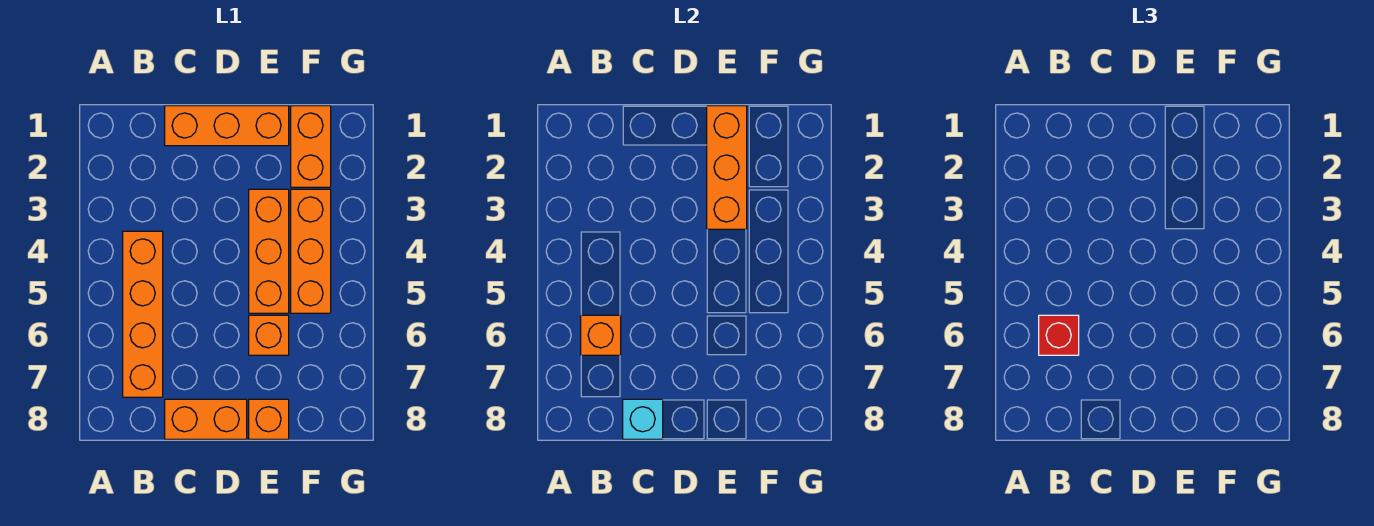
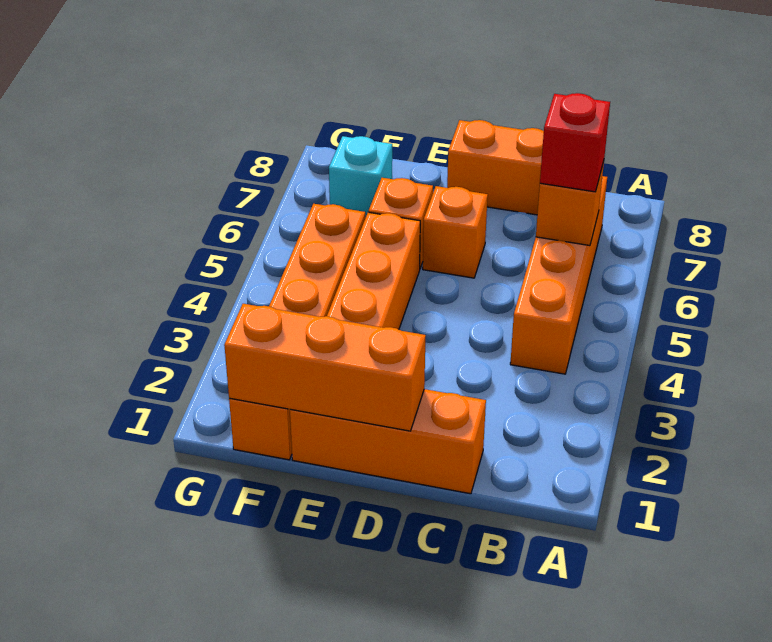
cyan 1x1 brick [623,399,663,439] -> cyan 1x1 brick moved to [329,136,392,218]
orange 1x3 brick [707,106,747,229] -> orange 1x3 brick turned to [224,304,426,431]
orange 1x1 brick [249,399,289,439] -> orange 1x1 brick moved to [423,186,488,278]

